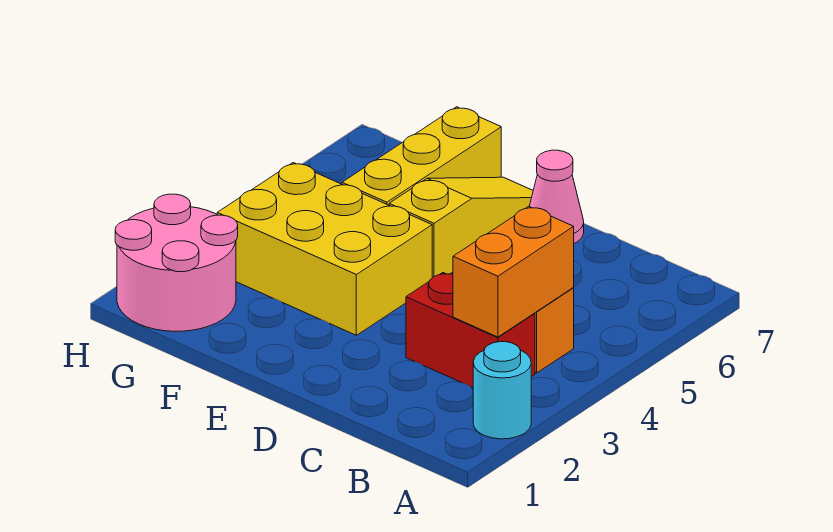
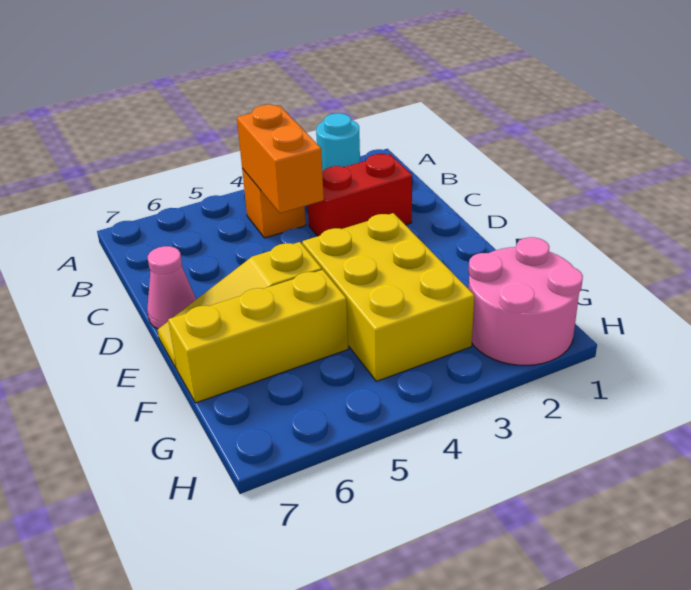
red 1x2 brick [406,273,535,387] -> red 1x2 brick turned to [307,154,412,236]
orange 1x2 brick [453,206,574,337] -> orange 1x2 brick turned to [237,105,324,213]

